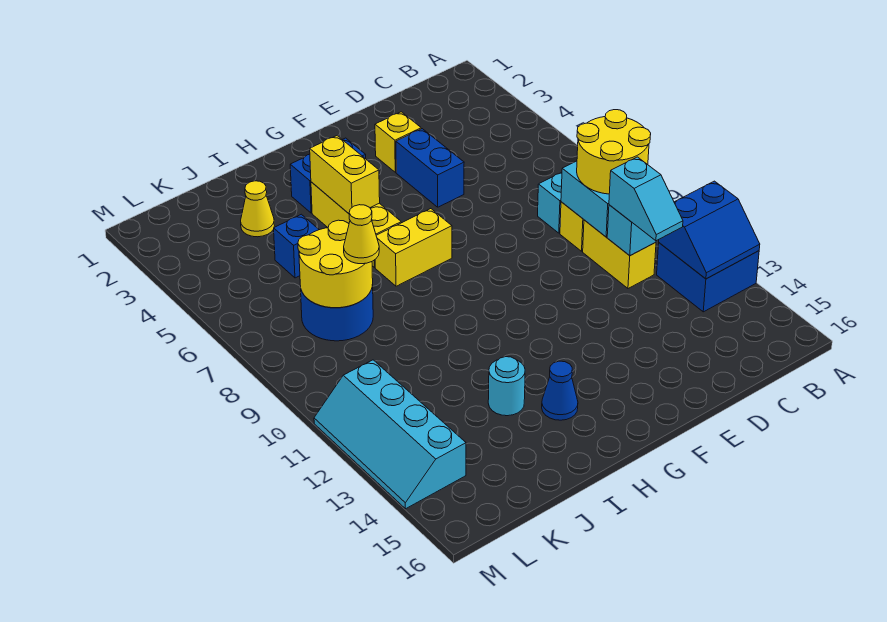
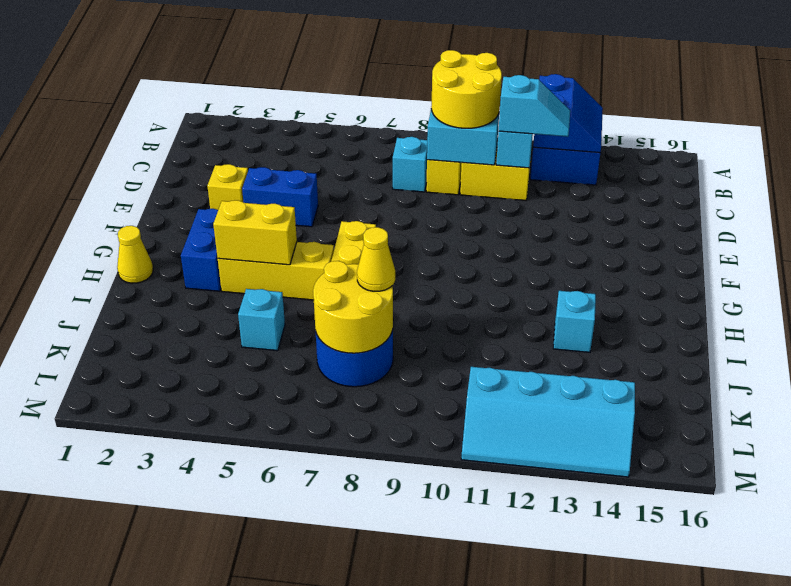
blue 1x1 cone [542,361,578,420] -> none
cyan 1x1 round brick [488,357,525,416] -> cyan 1x1 brick [553,291,596,352]
yellow 1x1 cone [241,181,275,237] -> yellow 1x1 cone moved to [117,226,153,283]
blue 1x1 brick [274,214,319,278] -> cyan 1x1 brick [238,289,285,351]

